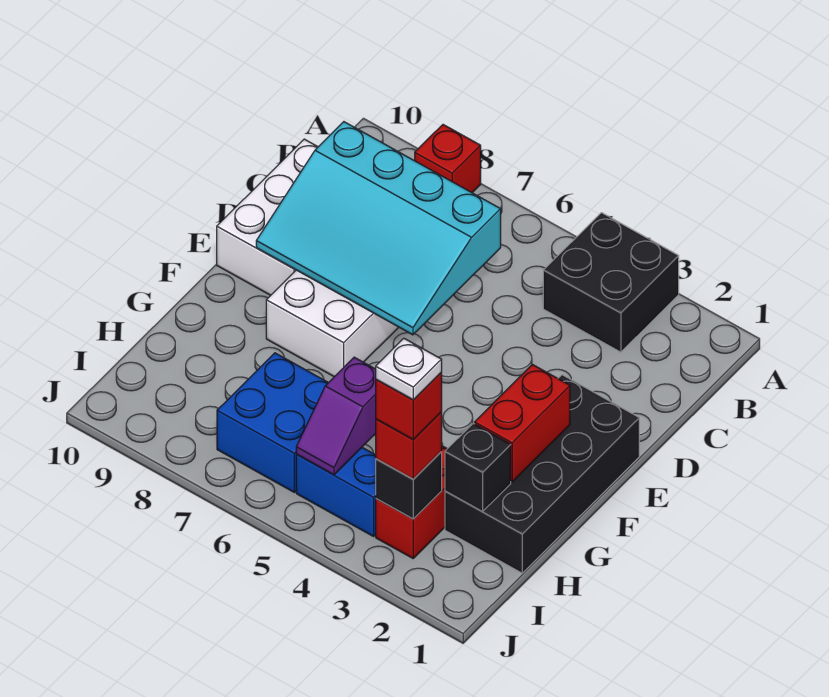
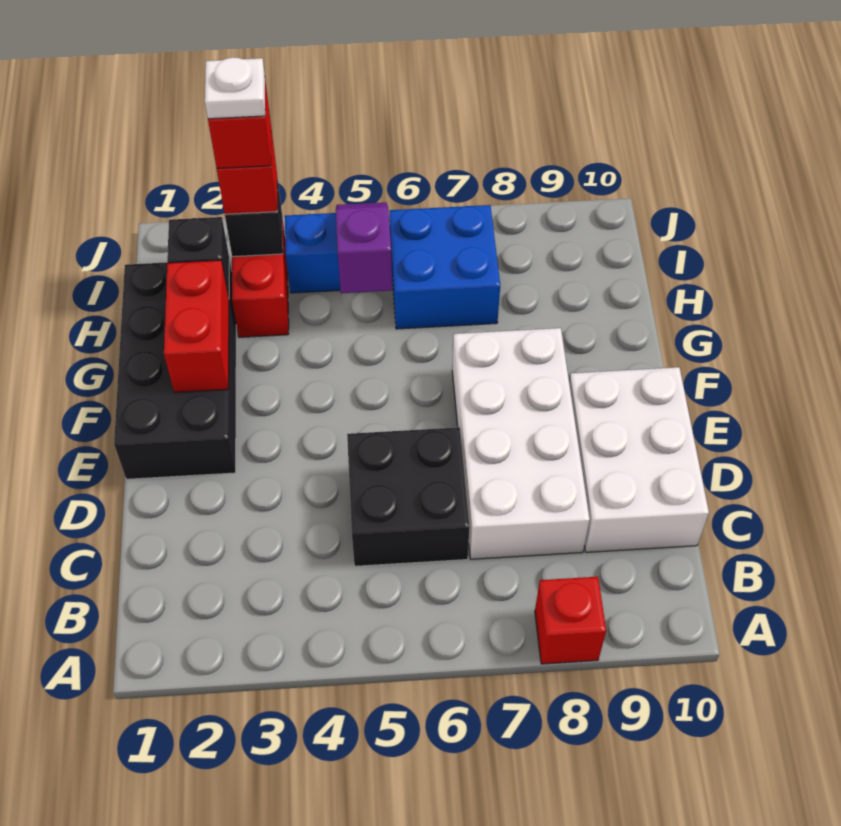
black 2x2 brick [543,213,679,352] -> black 2x2 brick moved to [347,427,470,566]
cyan 3x4 slope [256,122,501,335] -> none

